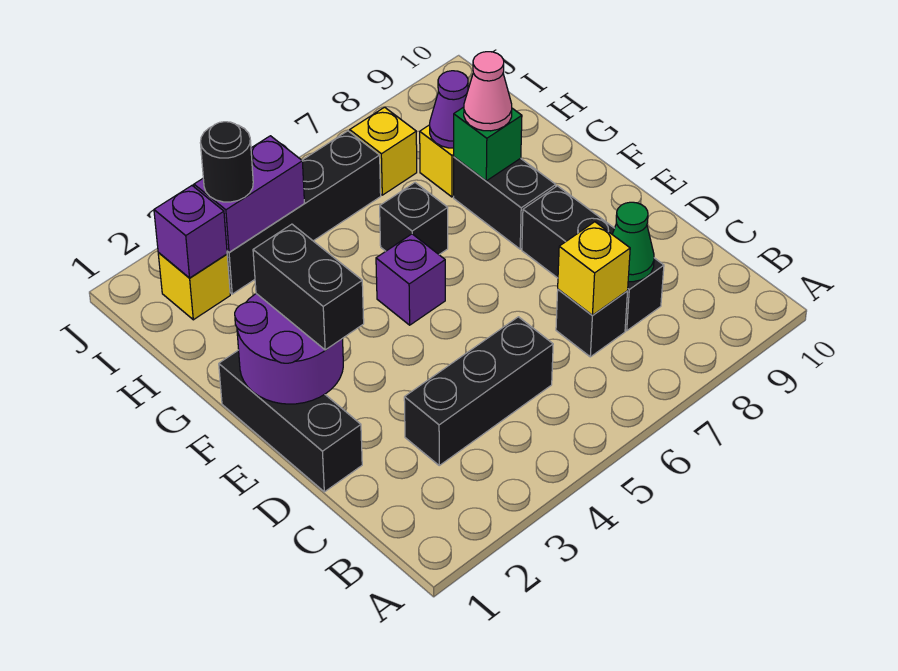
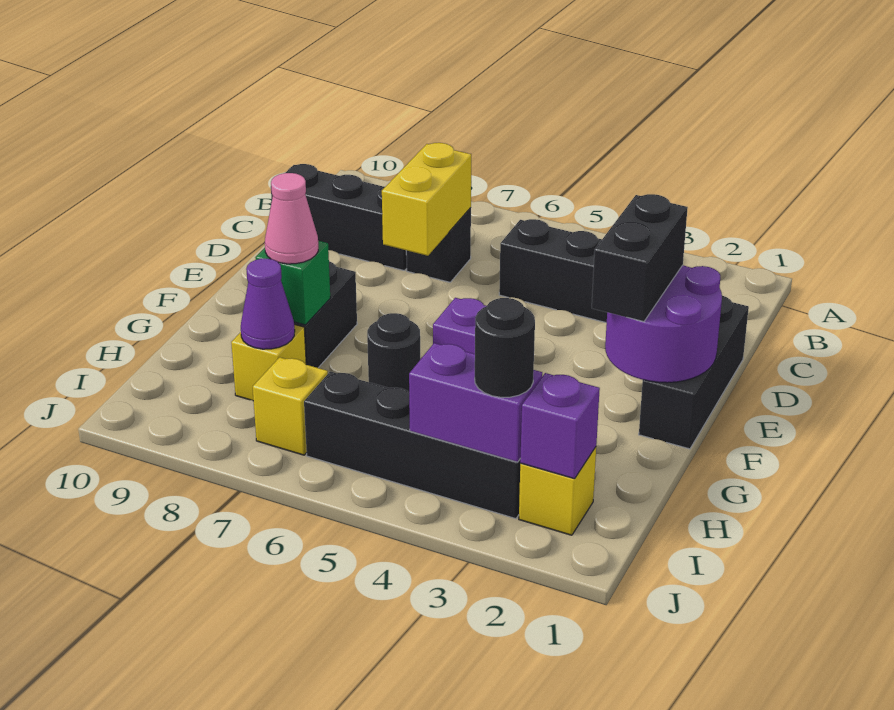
yellow 1x1 brick [558,222,630,316] -> yellow 1x2 brick [382,143,471,256]
black 1x3 brick [522,186,664,331] -> black 1x3 brick turned to [271,164,407,271]
green 1x1 cone [612,202,654,282] -> none
black 1x1 brick [380,183,448,254] -> black 1x1 round brick [367,313,420,392]

